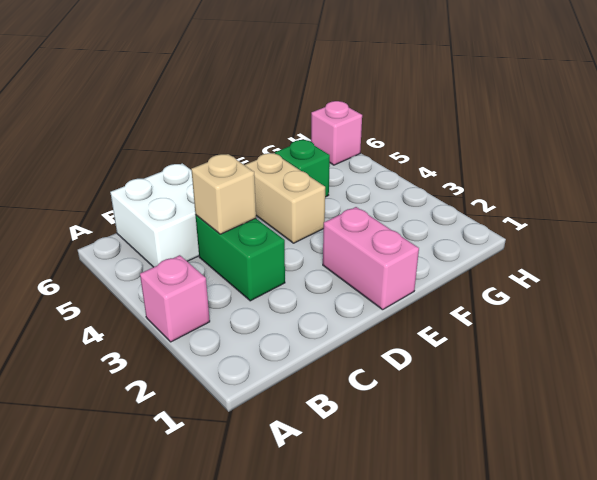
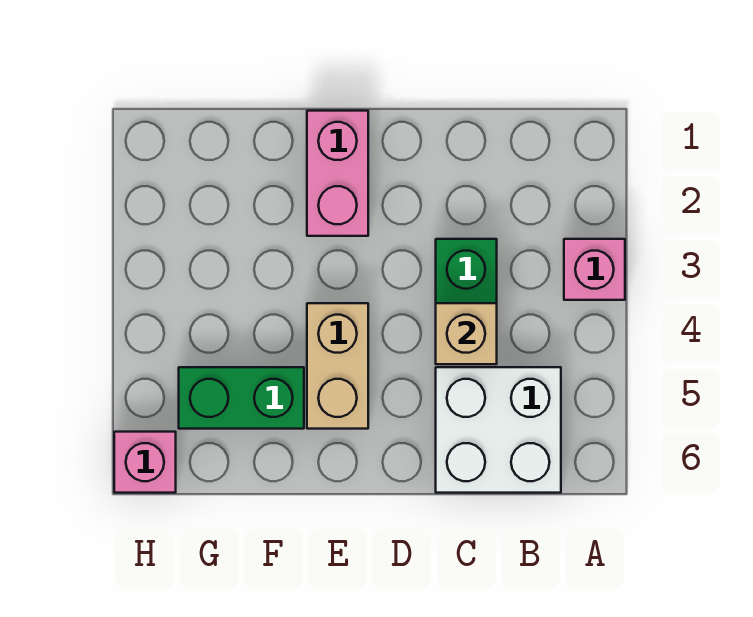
green 1x1 brick [275,140,330,197] -> green 1x2 brick [179,367,304,429]

